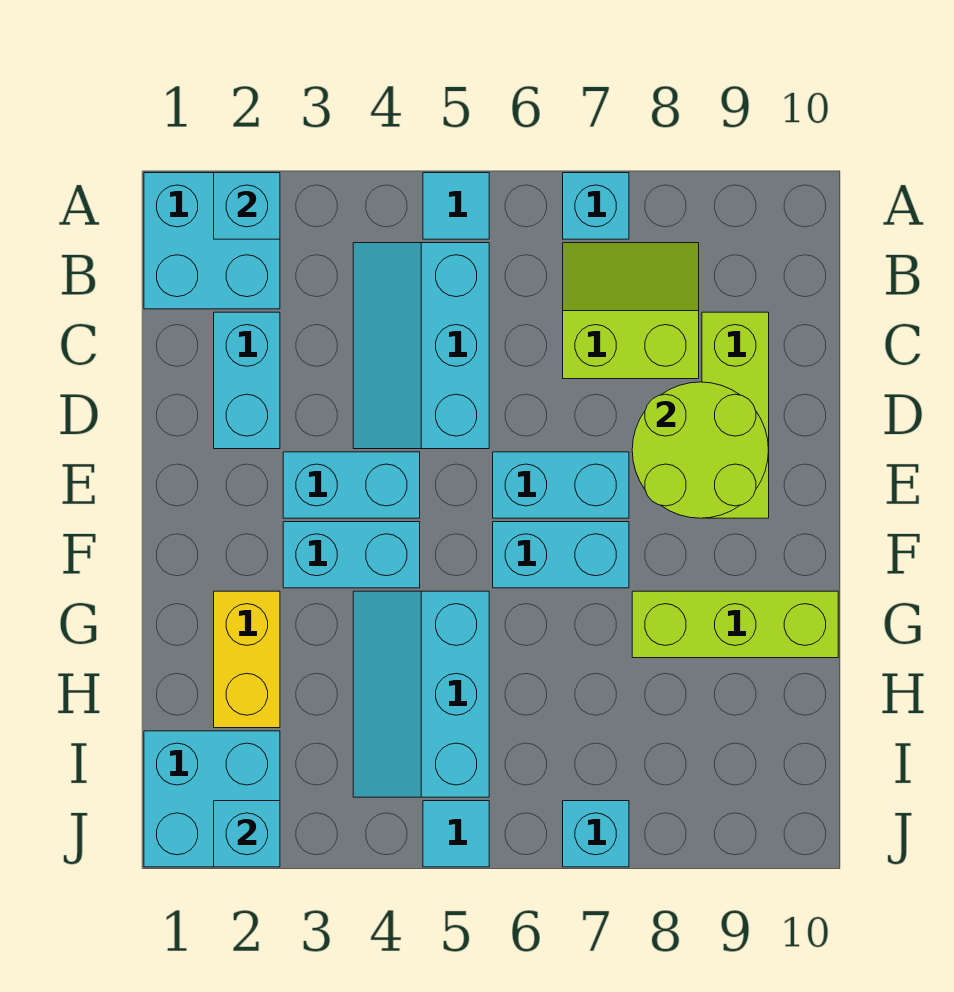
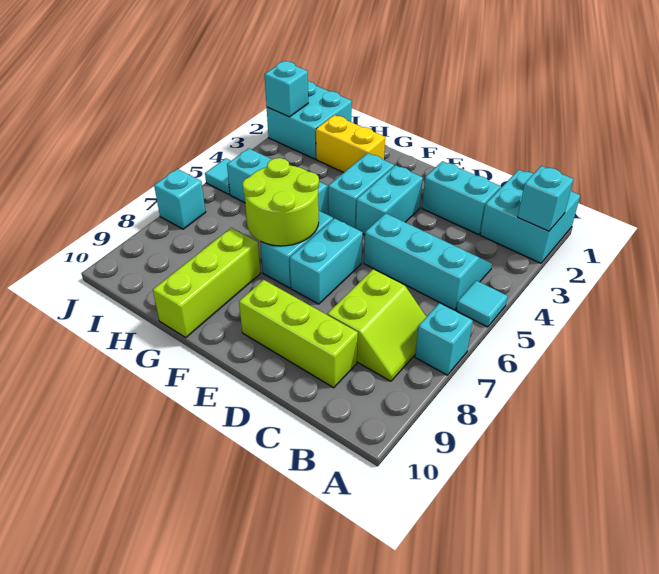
lime 2x2 round brick [632,382,769,518] -> lime 2x2 round brick moved to [242,158,319,246]

